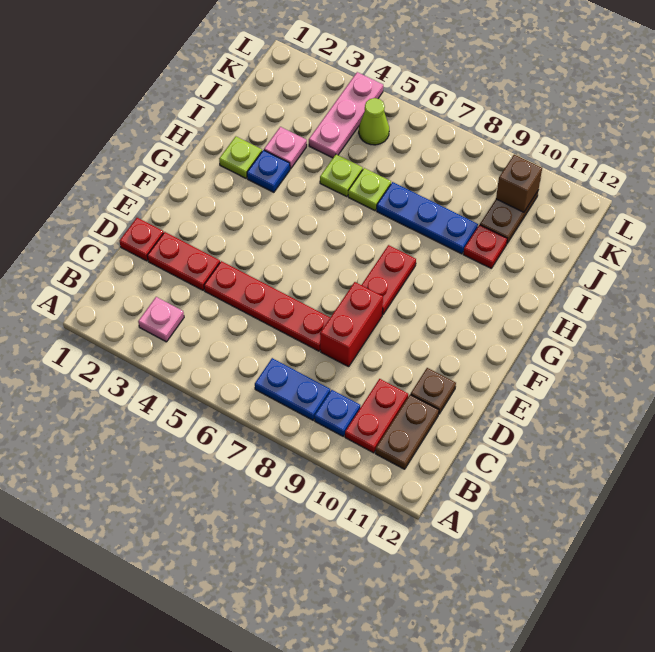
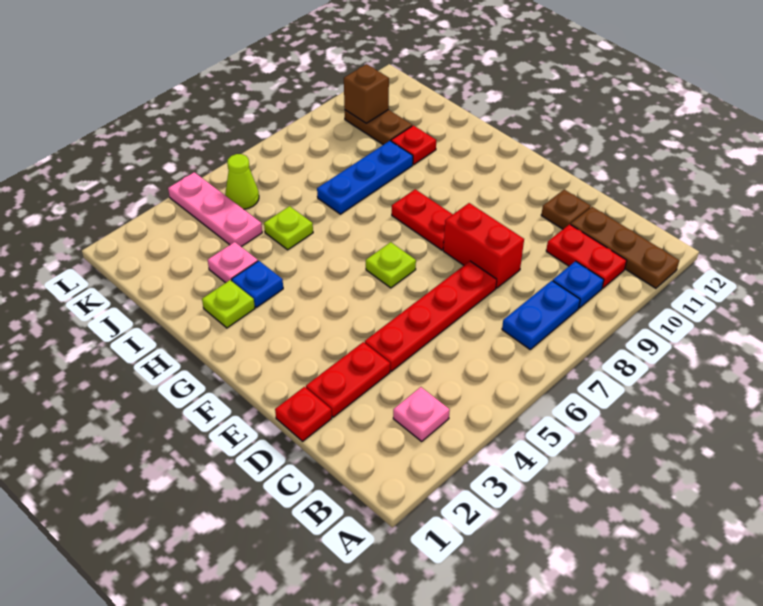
brown 1x2 plate [375,395,439,469] -> brown 1x3 plate [571,207,679,288]
lime 1x1 plate [348,168,391,211] -> lime 1x1 plate moved to [366,242,416,288]

